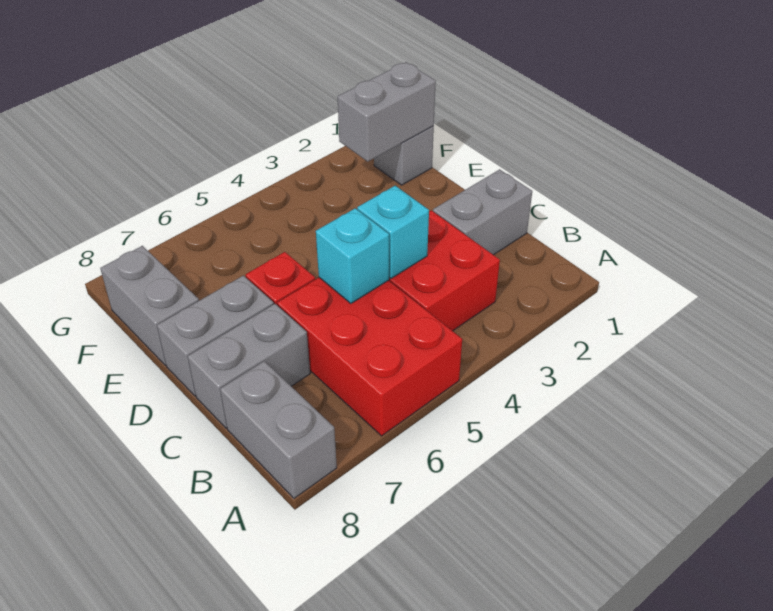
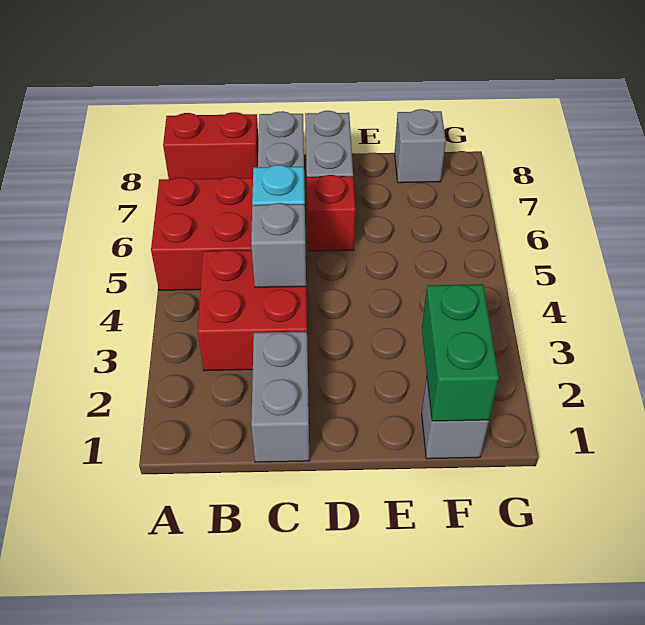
grey 1x2 brick [220,361,337,498] -> red 1x2 brick [163,112,259,179]
cyan 1x1 brick [357,186,429,279] -> grey 1x1 brick [251,203,306,287]
grey 1x2 brick [100,246,199,365] -> grey 1x1 brick [395,109,446,183]
grey 1x2 brick [338,62,436,161] -> green 1x2 brick [422,284,499,421]

